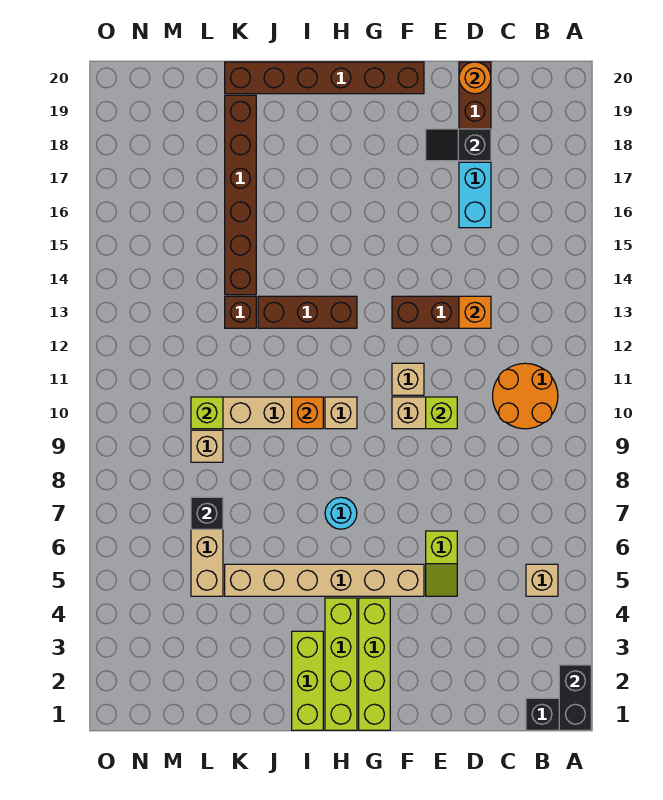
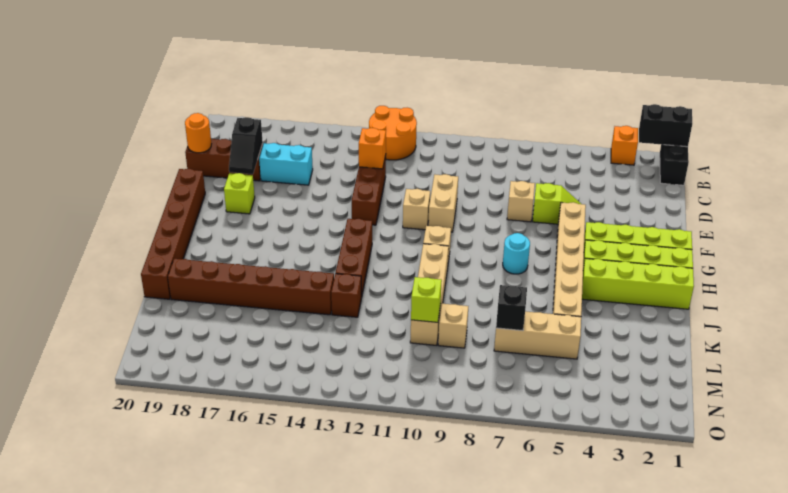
tan 1x1 brick [526,564,558,596] -> tan 1x1 brick moved to [507,181,535,222]
orange 2x2 round brick [493,363,558,429] -> orange 2x2 round brick moved to [369,106,417,160]
lime 1x1 brick [426,397,457,429] -> lime 1x1 brick moved to [224,173,255,214]
lime 1x3 brick [292,631,323,730] -> lime 1x4 brick [582,259,694,309]
orange 1x1 brick [292,397,323,429] -> orange 1x1 brick moved to [611,126,638,165]

